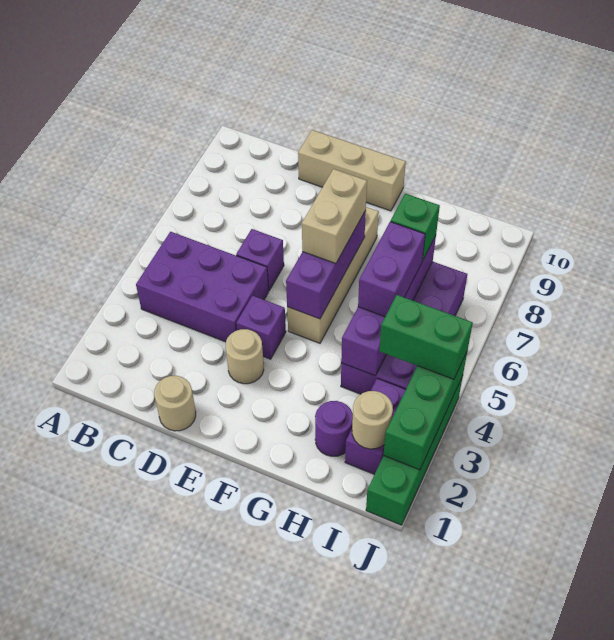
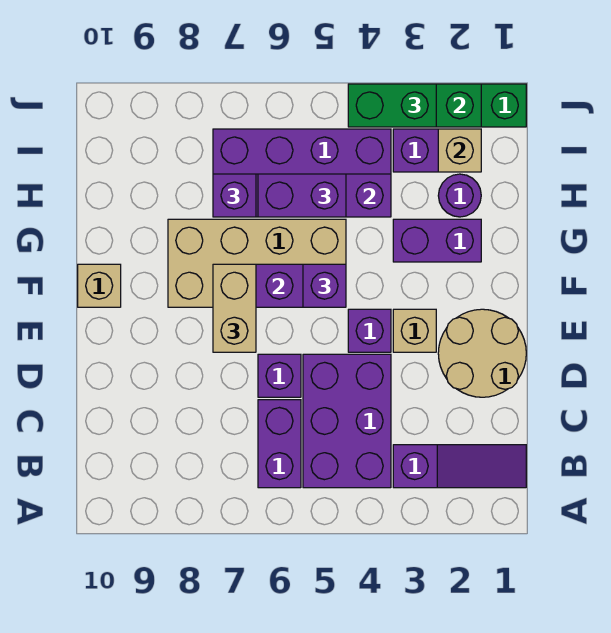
none -> purple 1x3 slope [393,445,526,488]
none -> purple 1x2 brick [258,400,301,488]
tan 1x1 round brick [154,376,196,431] -> tan 2x2 round brick [438,309,526,397]
tan 1x3 brick [298,130,406,211] -> tan 1x1 brick [78,264,121,307]
tan 1x1 round brick [226,329,264,384] -> tan 1x1 brick [393,309,436,352]
tan 1x4 brick [287,207,379,343] -> tan 2x4 brick [168,219,346,307]
none -> purple 1x1 brick [303,264,346,307]
tan 1x2 brick [302,169,367,263] -> tan 1x2 brick turned to [213,264,256,352]
none -> purple 1x2 brick [393,219,481,262]
green 1x1 brick [391,194,440,260] -> purple 1x1 brick [213,174,256,217]
tan 1x1 round brick [352,391,393,449] -> tan 1x1 brick [438,129,481,172]
green 1x2 brick [379,295,473,379] -> green 1x2 brick turned to [348,84,436,127]

